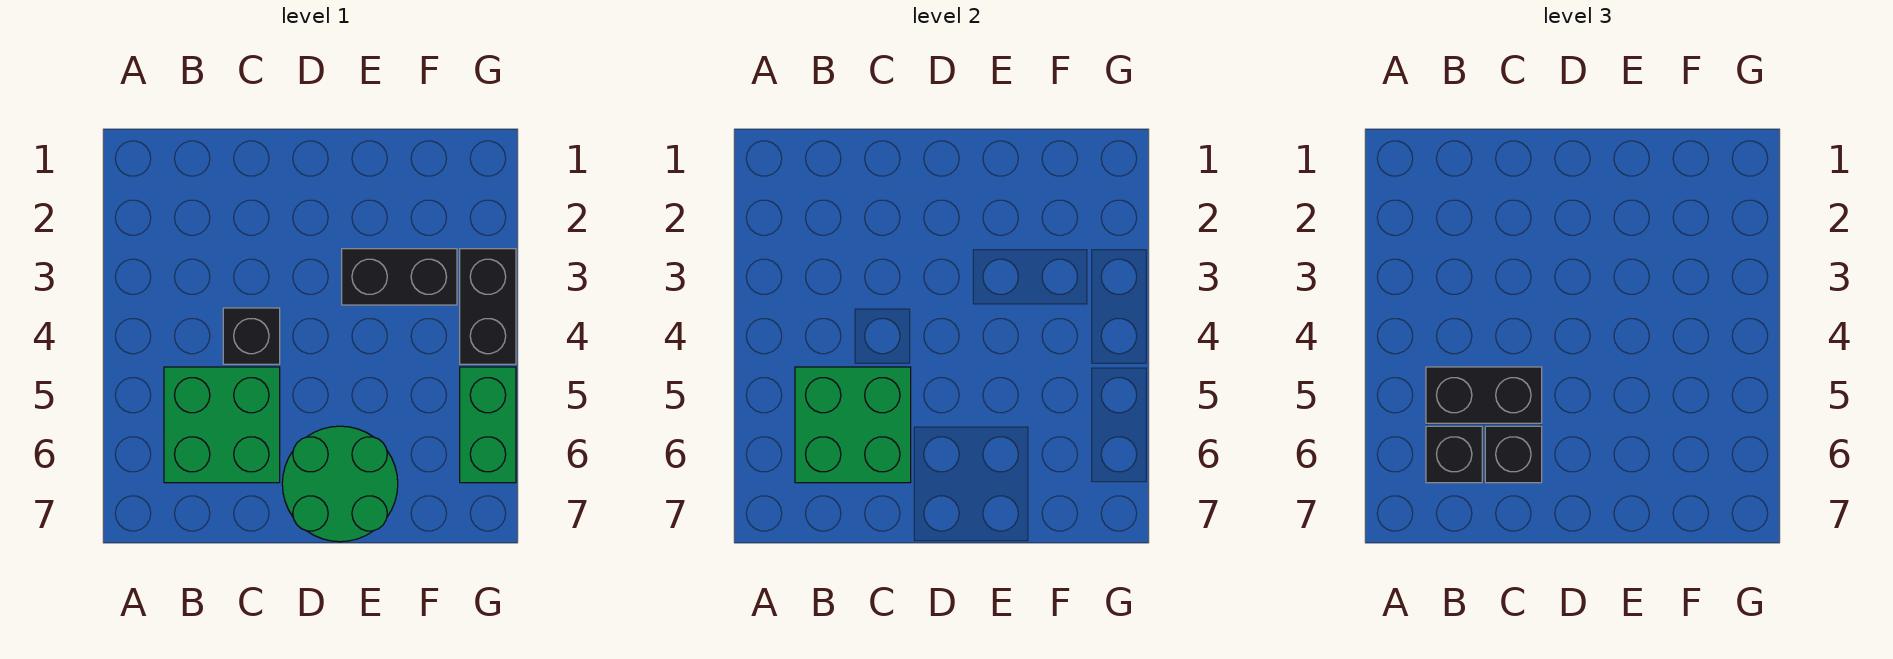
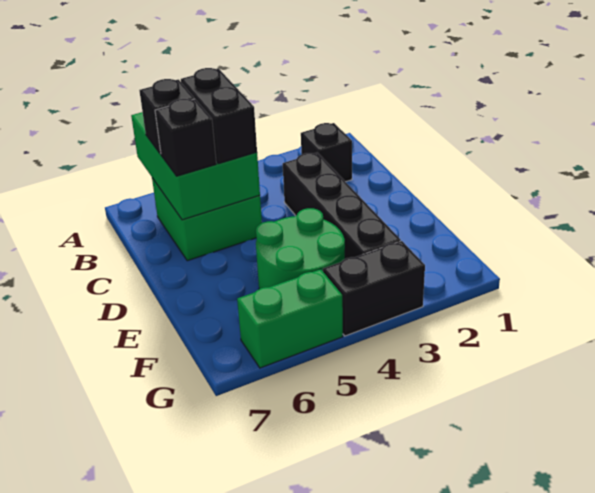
green 2x2 brick [795,367,911,483] -> green 2x3 brick [131,112,260,220]
black 1x1 brick [223,308,280,364] -> black 1x1 brick moved to [301,123,352,182]
green 2x2 round brick [282,426,398,542] -> green 2x2 round brick moved to [256,208,345,289]
black 1x2 brick [342,249,457,305] -> black 1x4 brick [283,153,401,259]

